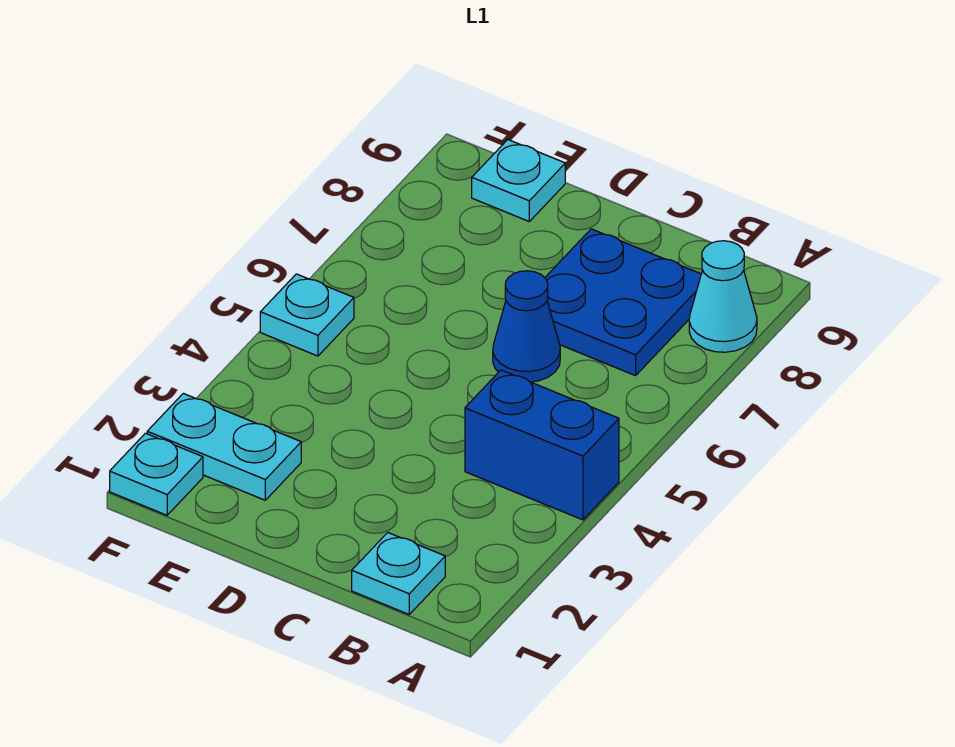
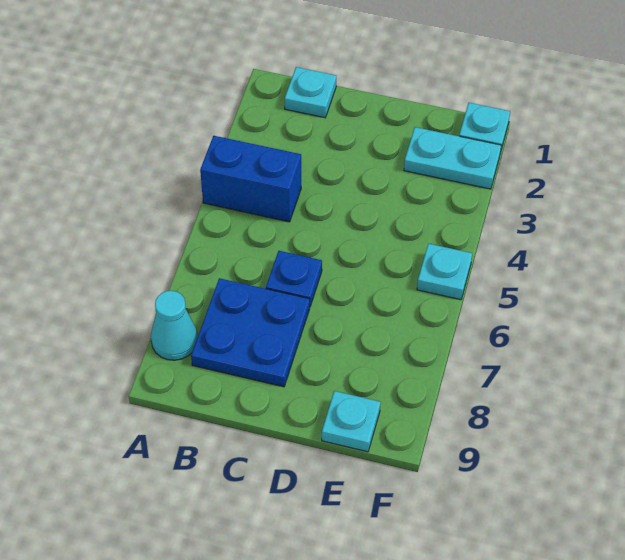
blue 1x1 cone [493,271,560,382] -> blue 1x1 plate [266,251,322,306]

